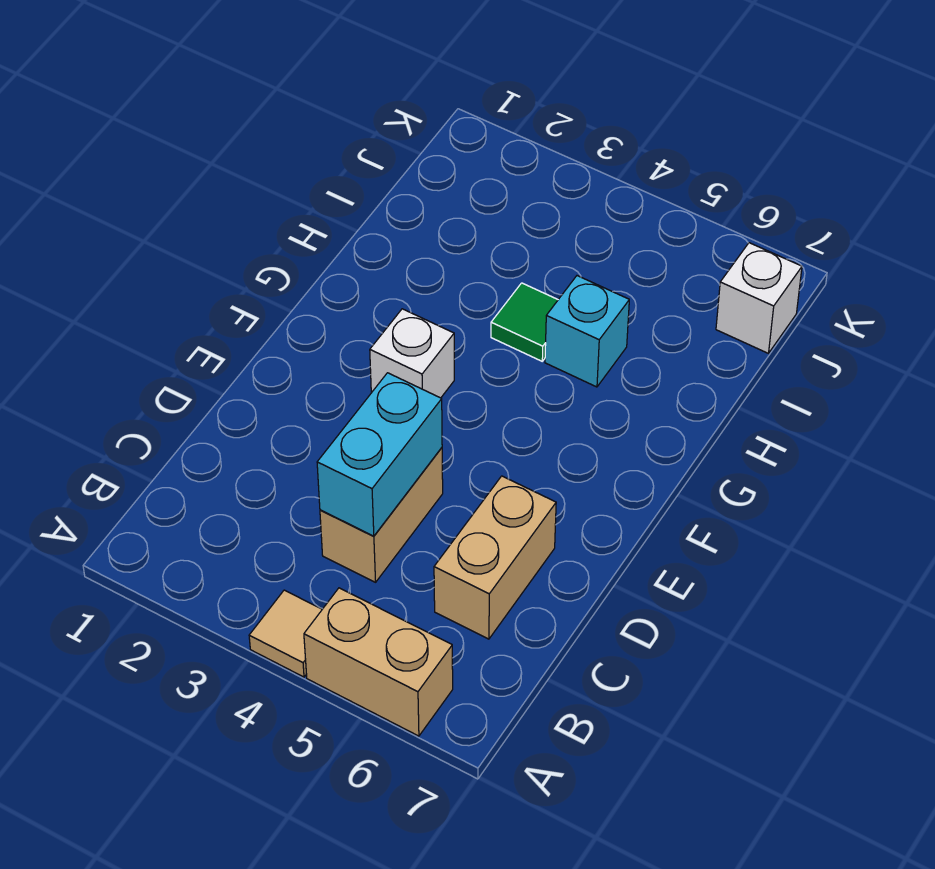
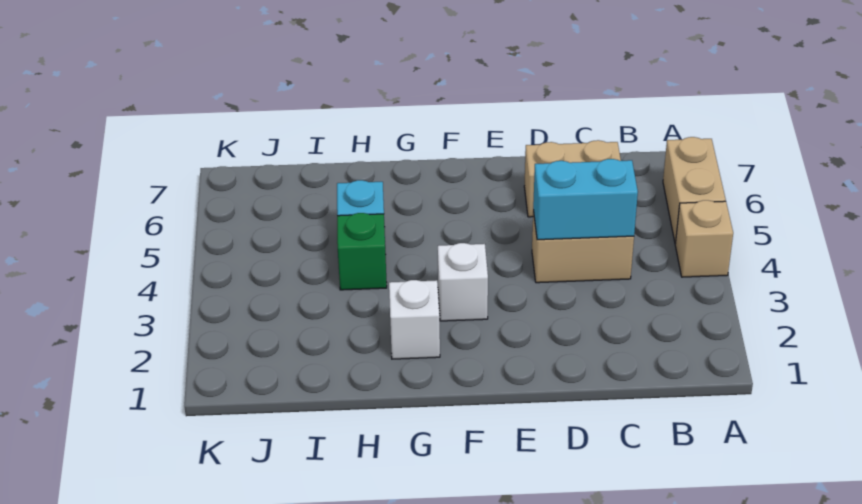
tan 1x1 tile [249,590,322,677] -> tan 1x1 brick [675,200,733,277]
green 1x1 tile [491,283,558,361] -> green 1x1 brick [337,213,387,290]
white 1x1 brick [716,243,802,353] -> white 1x1 brick moved to [389,280,440,359]

